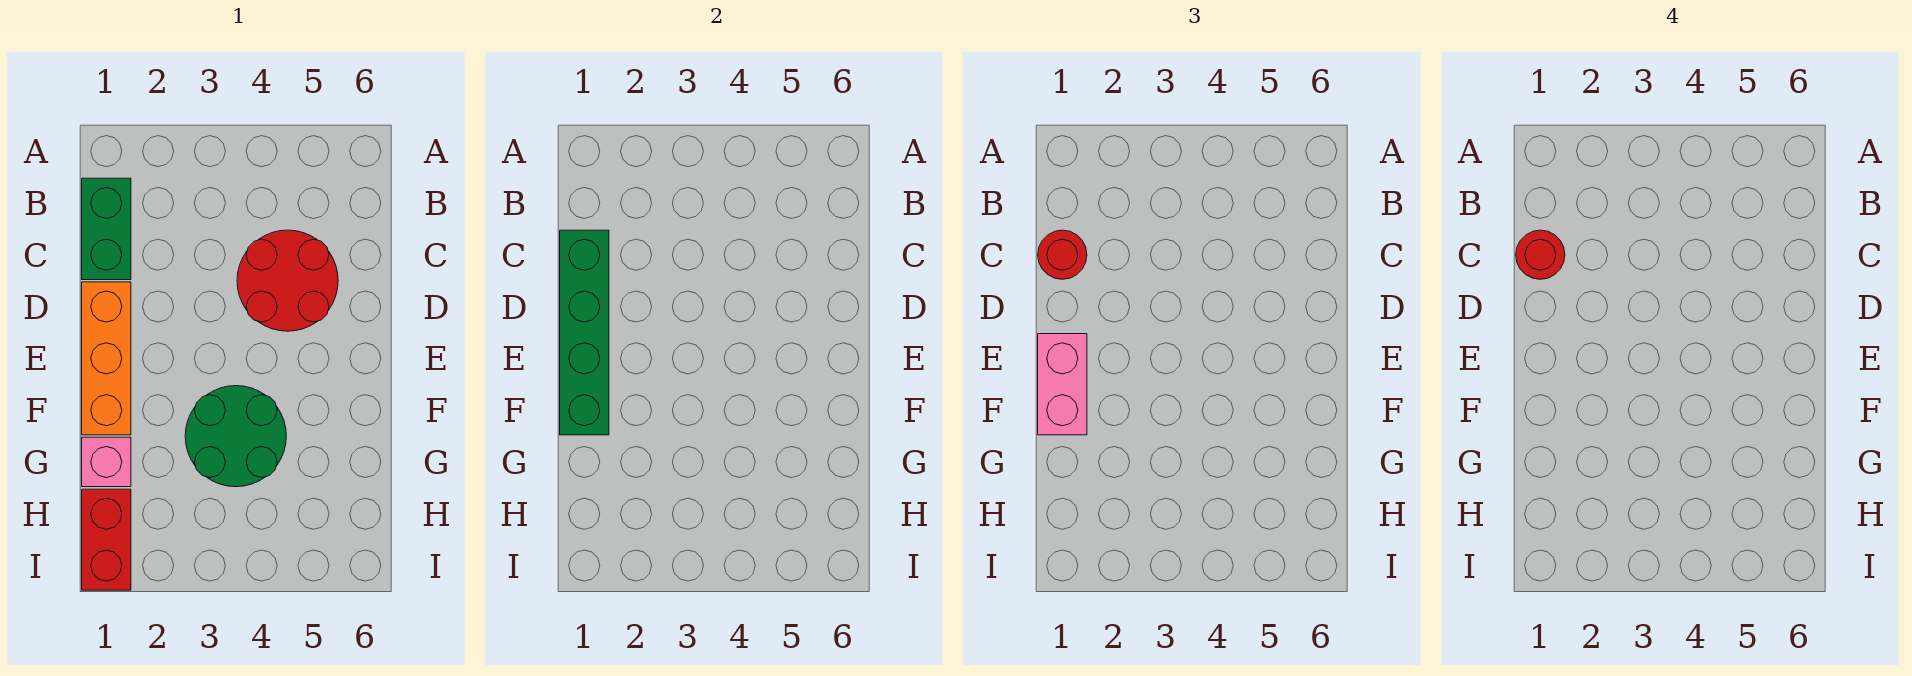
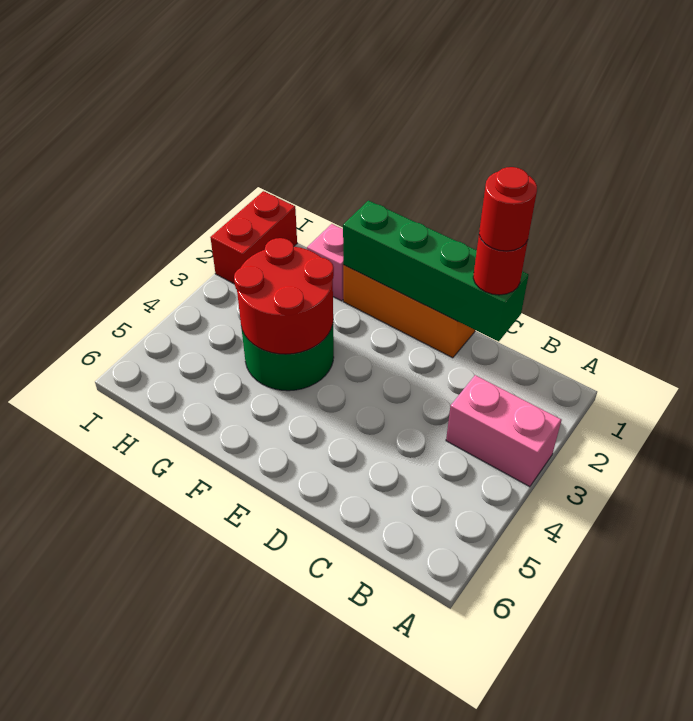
green 1x2 brick [82,178,131,280] -> none
red 2x2 round brick [237,230,338,331] -> red 2x2 round brick moved to [234,238,334,354]
pink 1x2 brick [1038,334,1087,435] -> pink 1x2 brick moved to [446,375,562,487]
red 1x2 brick [82,489,131,590] -> red 1x2 brick turned to [210,191,297,284]

